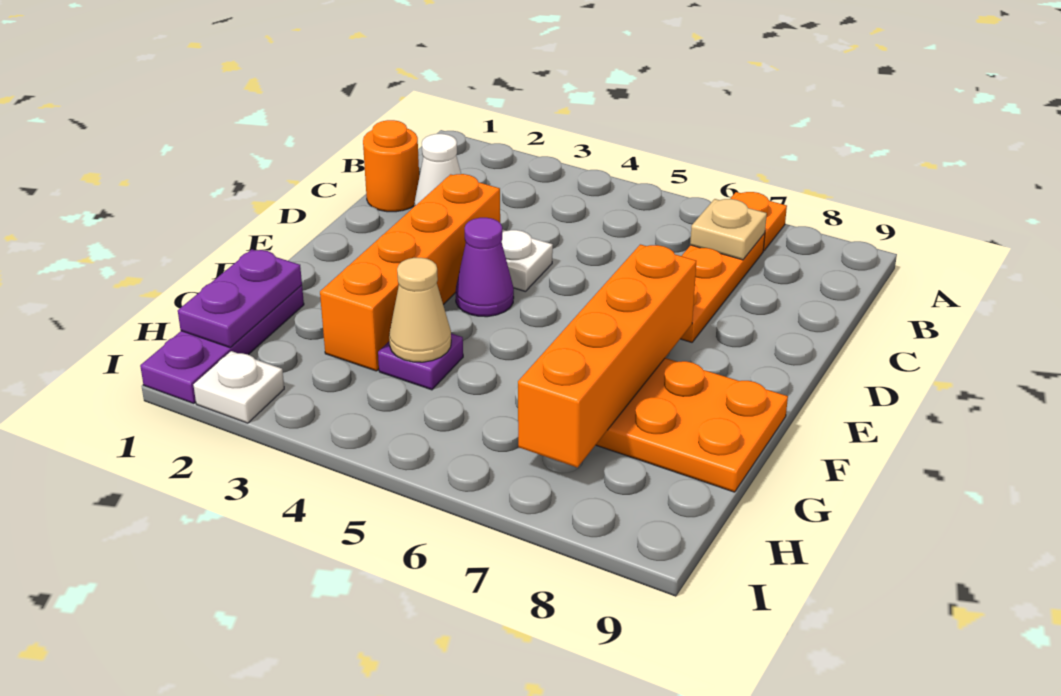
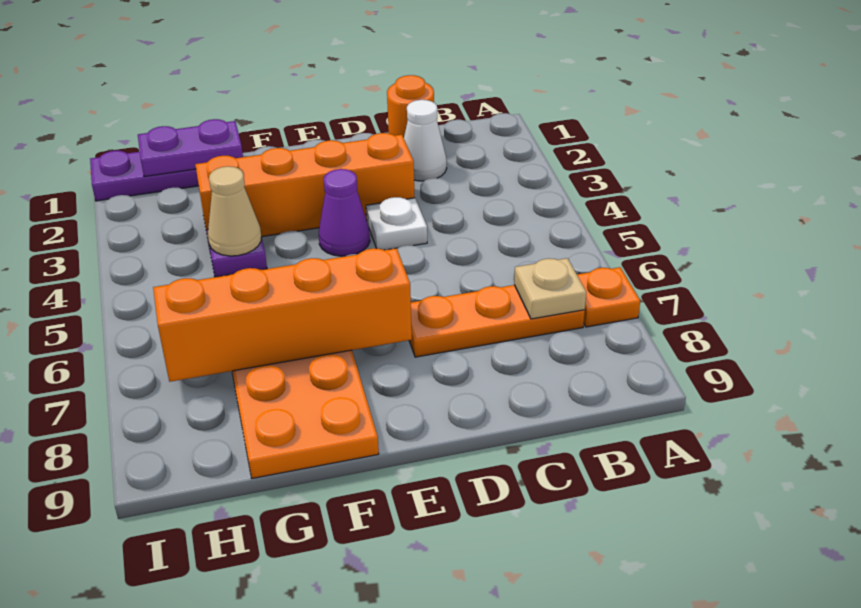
white 1x1 plate [193,351,284,423] -> none

